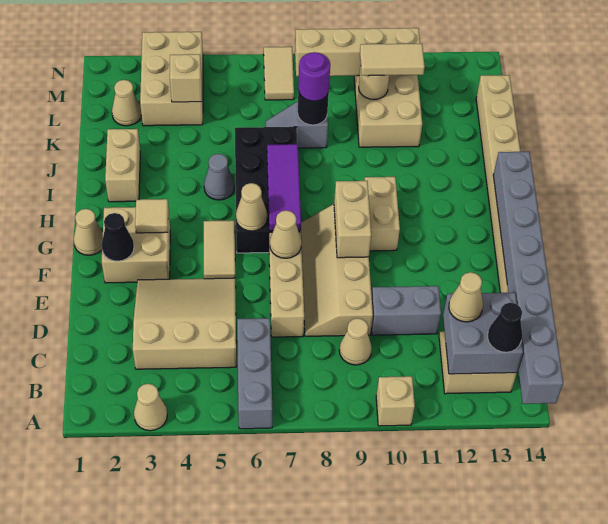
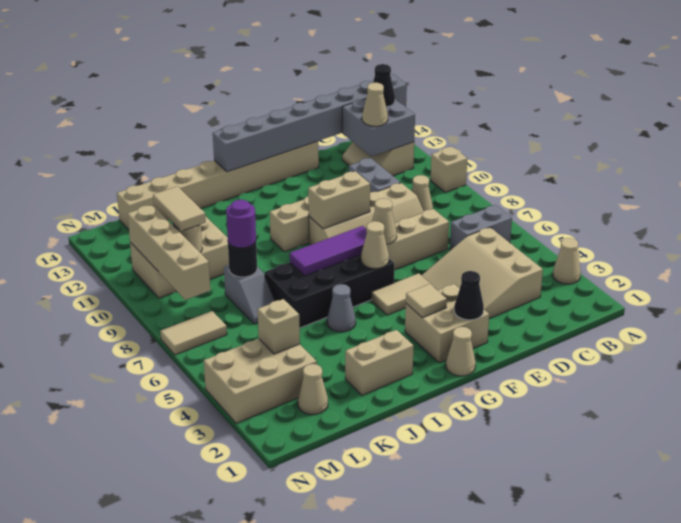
grey 1x3 brick [237,318,272,429] -> grey 1x2 brick [450,205,512,250]

